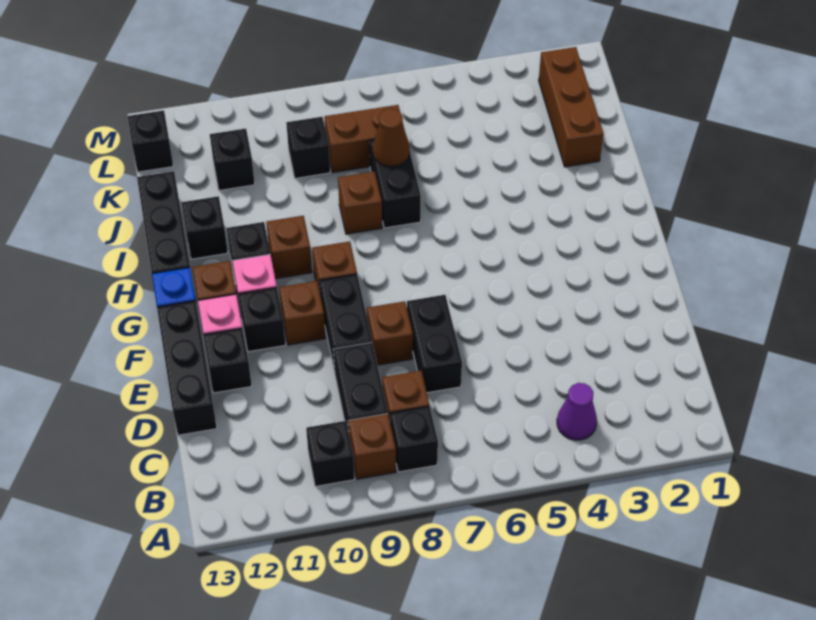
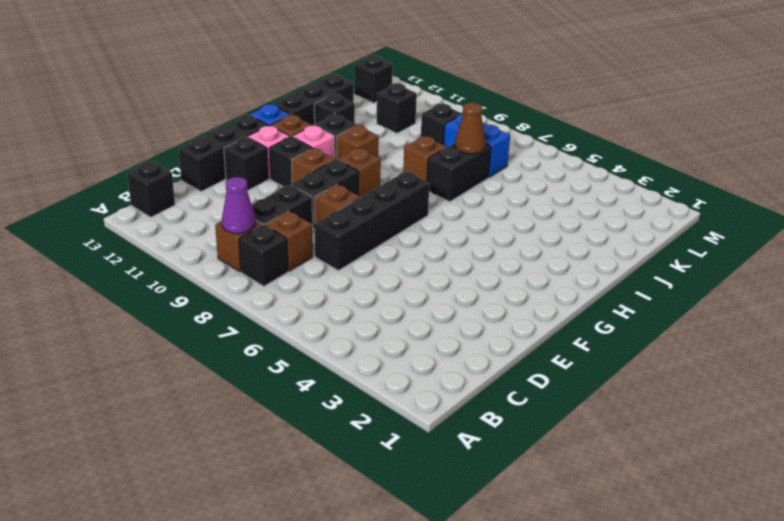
purple 1x1 cone [557,383,597,440] -> purple 1x1 cone moved to [222,177,256,234]
black 1x1 brick [306,421,355,487] -> black 1x1 brick moved to [127,161,175,217]
black 1x2 brick [407,295,462,393] -> black 1x4 brick [315,171,430,271]
brown 1x3 brick [539,47,603,167] -> none
brown 1x2 brick [325,105,404,172] -> blue 1x2 brick [444,114,510,177]

